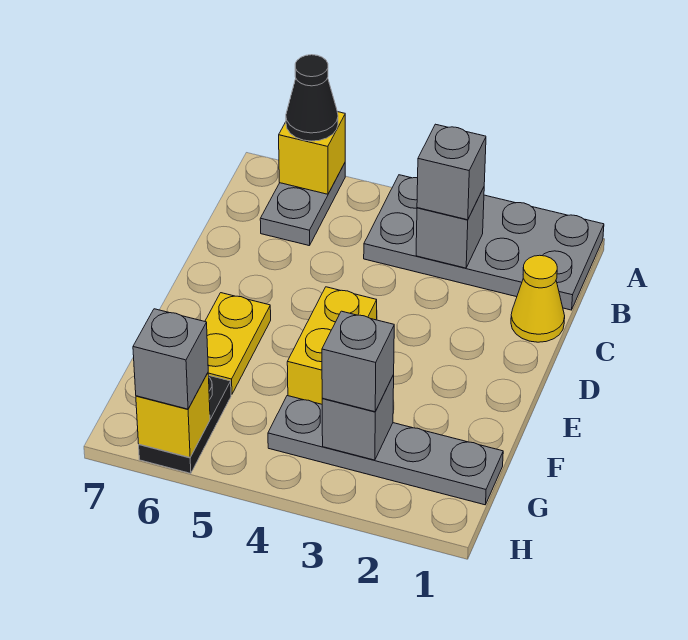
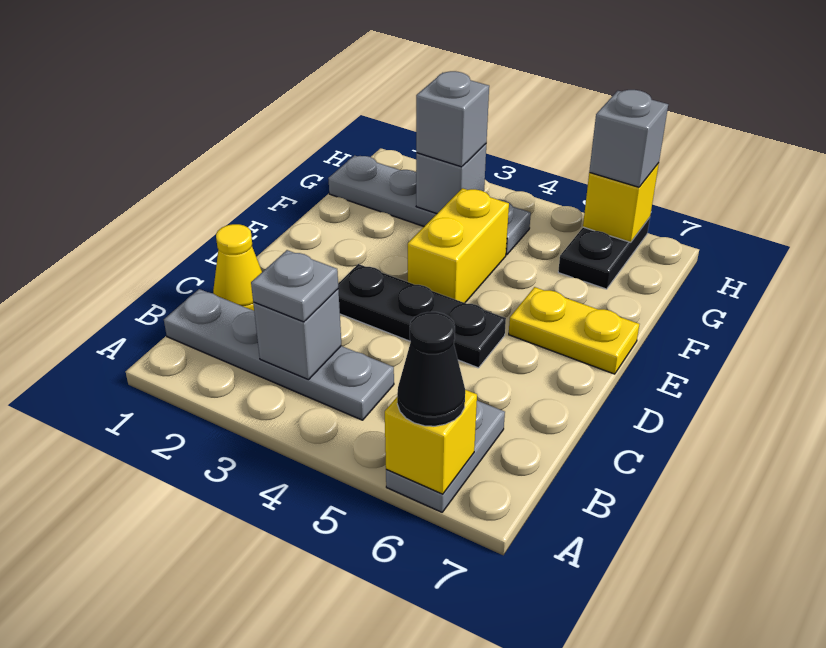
grey 2x4 plate [364,175,604,310] -> grey 1x4 plate [164,289,394,420]
grey 1x1 brick [417,124,486,220] -> grey 1x1 plate [251,250,338,322]
none -> black 1x3 plate [338,264,506,368]
yellow 1x2 plate [205,293,271,394] -> yellow 1x2 plate turned to [509,287,639,374]

